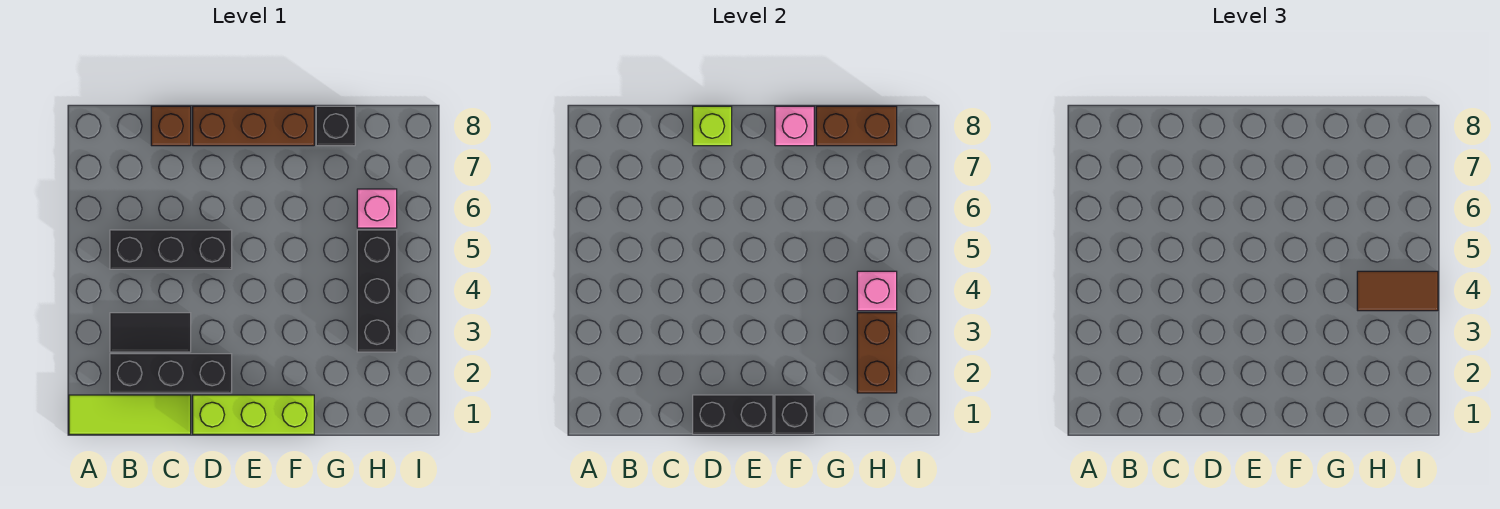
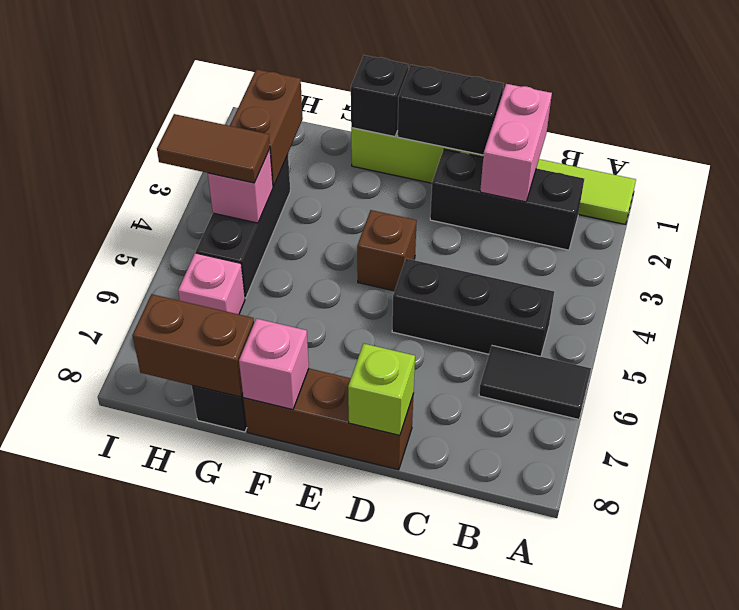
black 1x2 tile [110,313,191,352] -> black 1x2 tile moved to [479,346,591,419]
none -> pink 1x2 brick [480,84,552,202]
brown 1x1 brick [151,106,191,146] -> brown 1x1 brick moved to [357,210,417,291]

